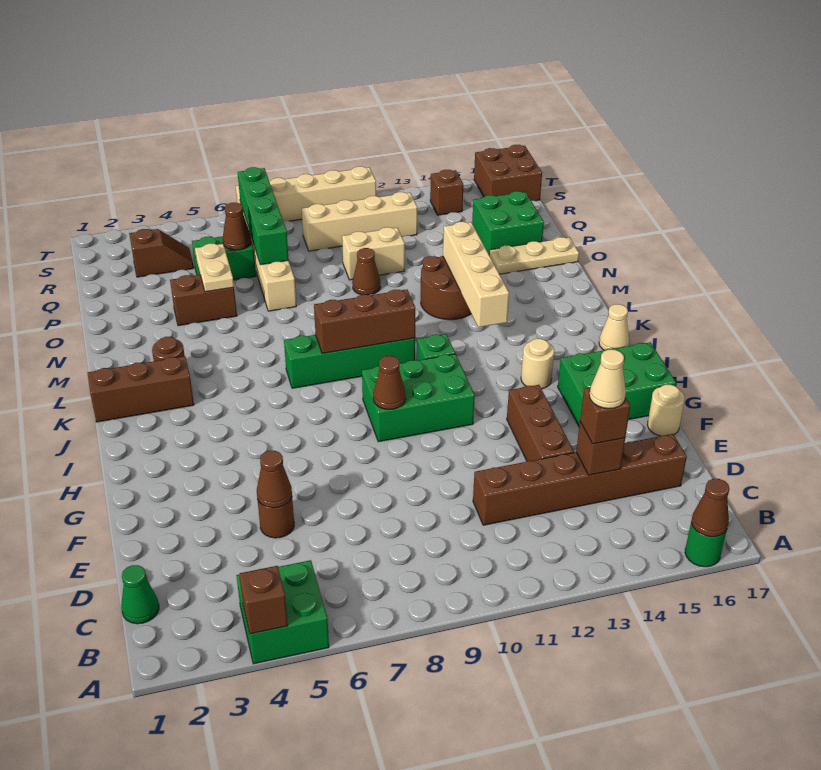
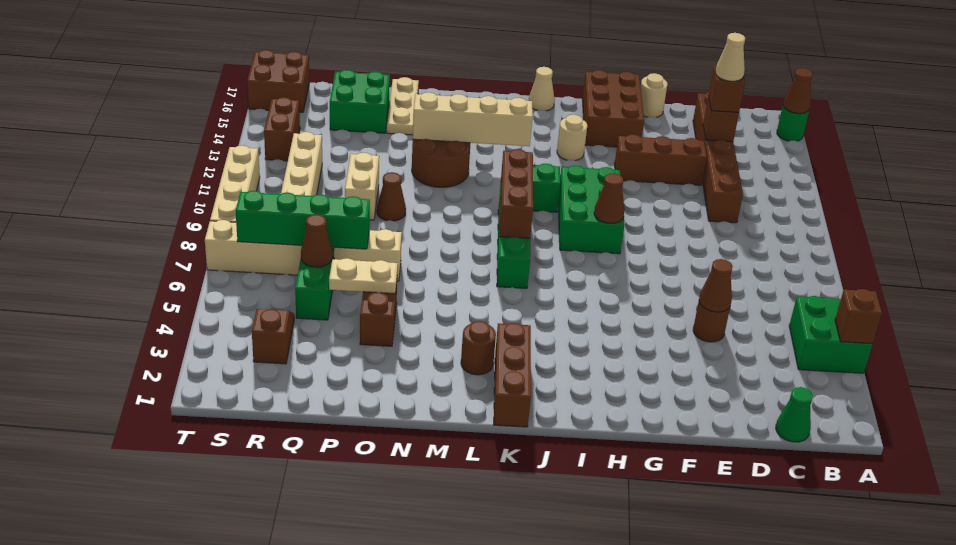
green 2x3 brick [558,342,676,426] -> brown 2x3 brick [582,70,644,147]
brown 1x1 brick [430,170,463,215] -> brown 1x2 brick [264,97,300,161]

